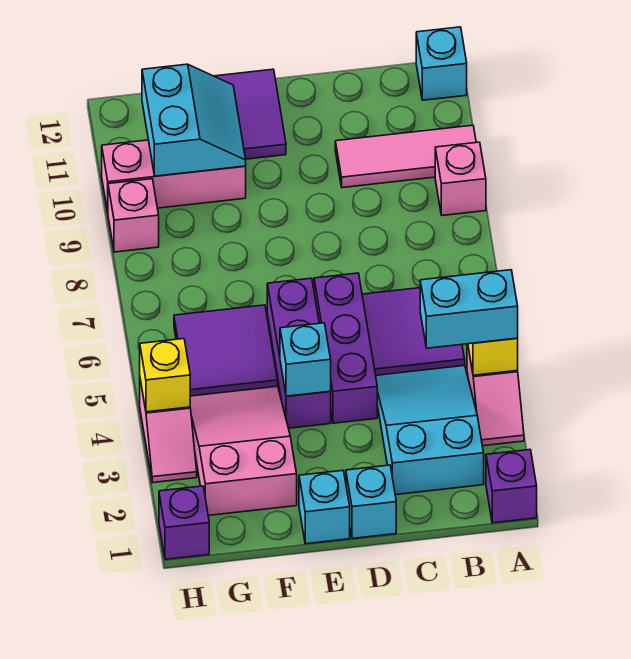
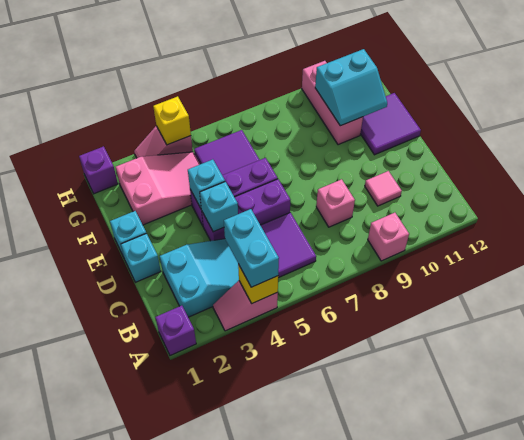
pink 1x3 tile [335,125,476,188] -> pink 1x1 tile [365,171,402,206]
cyan 1x1 brick [416,27,467,100] -> cyan 1x1 brick moved to [200,181,238,232]
pink 1x1 brick [108,179,159,252] -> pink 1x1 brick moved to [316,179,355,227]

